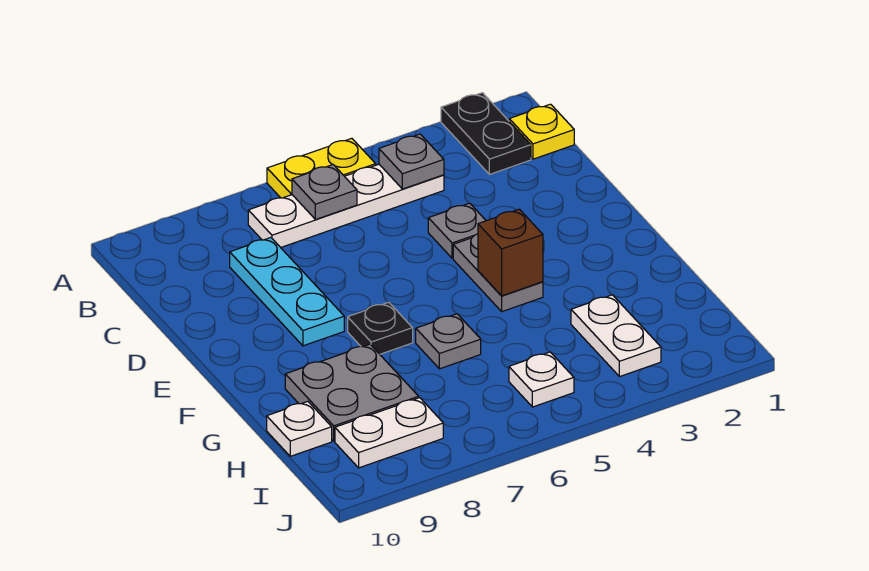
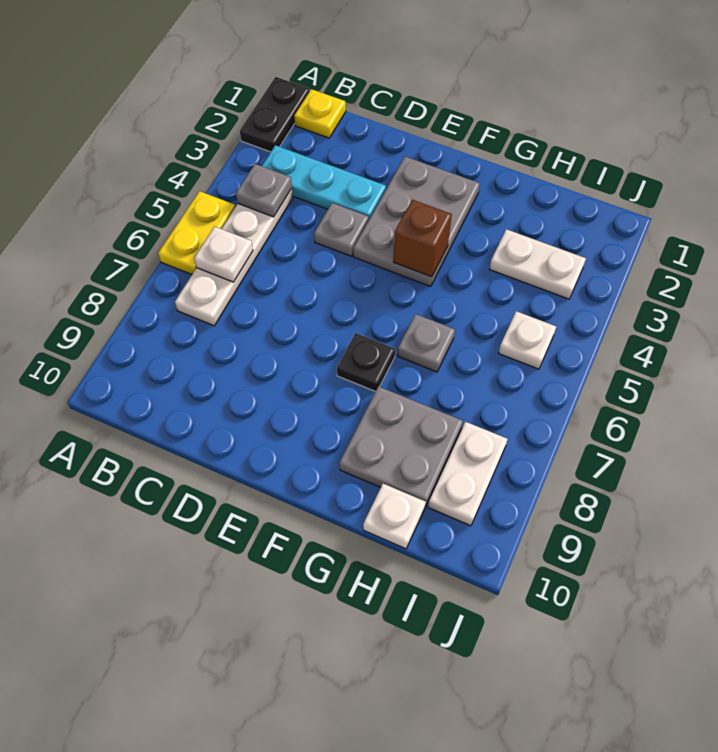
black 1x2 plate [441,93,531,174] -> black 1x2 plate turned to [240,77,310,152]
grey 1x1 plate [292,165,357,220] -> white 1x1 plate [194,227,253,282]
cyan 1x3 plate [230,238,344,346] -> cyan 1x3 plate moved to [262,145,386,219]
grey 1x2 plate [453,234,543,312] -> grey 2x3 plate [353,157,480,286]

